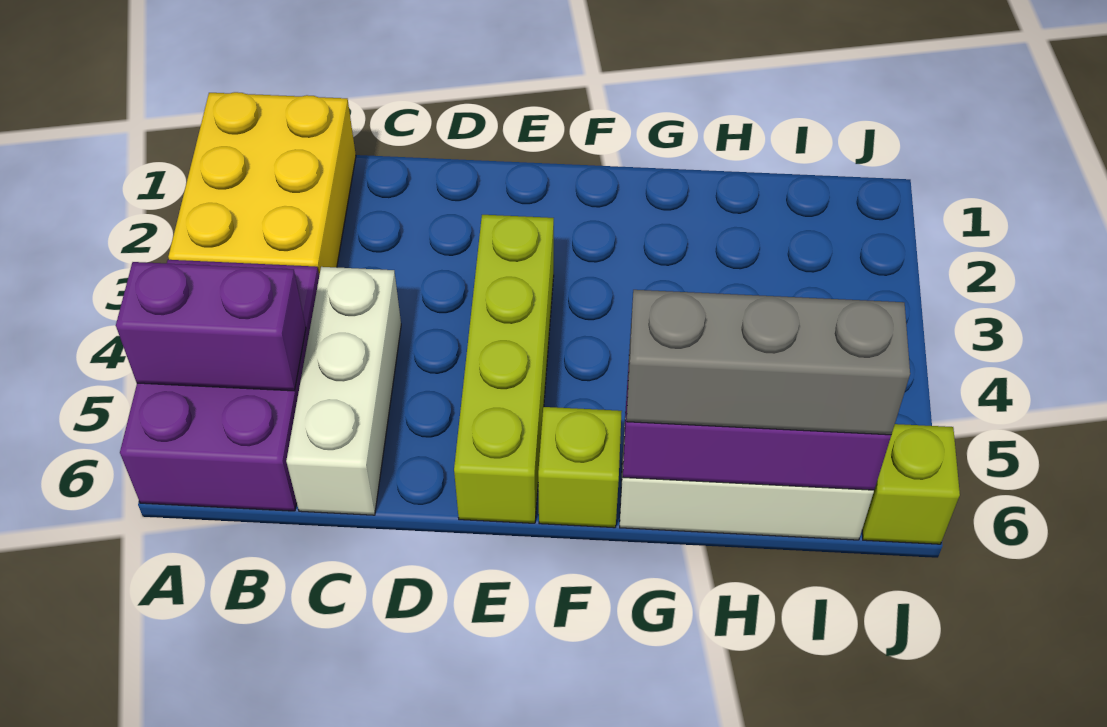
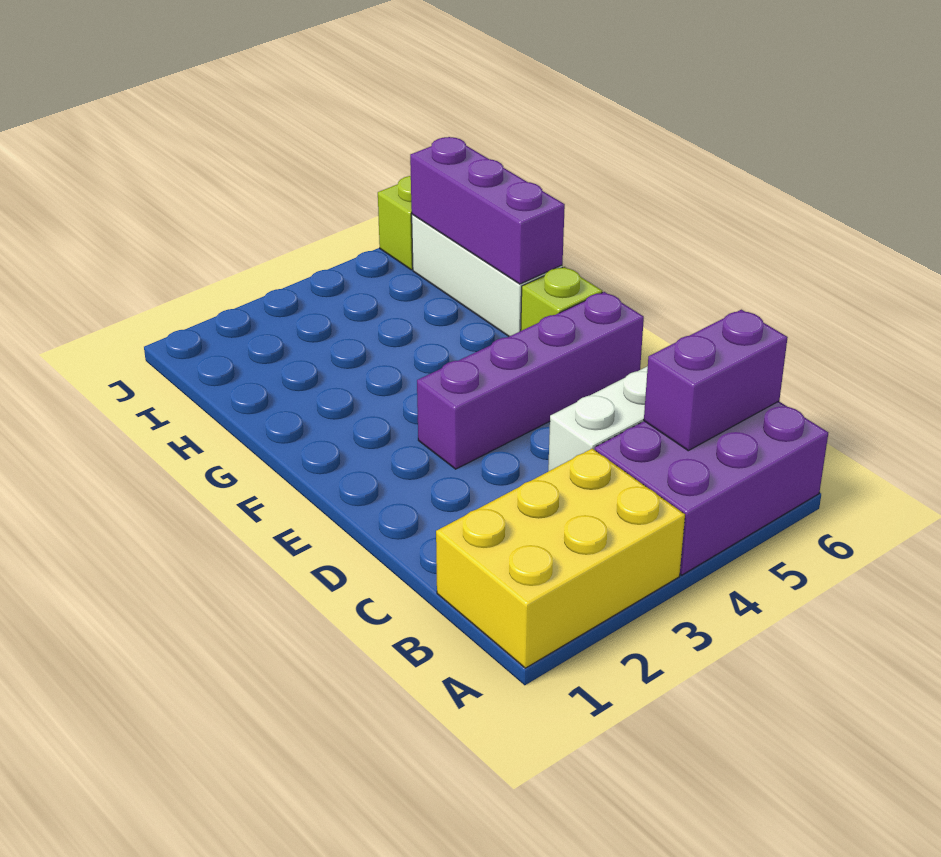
purple 1x2 brick [116,262,306,391] -> purple 1x2 brick turned to [644,310,788,451]
lime 1x4 brick [454,215,554,523] -> purple 1x4 brick [417,292,644,469]
grey 1x3 brick [627,290,910,435] -> none

